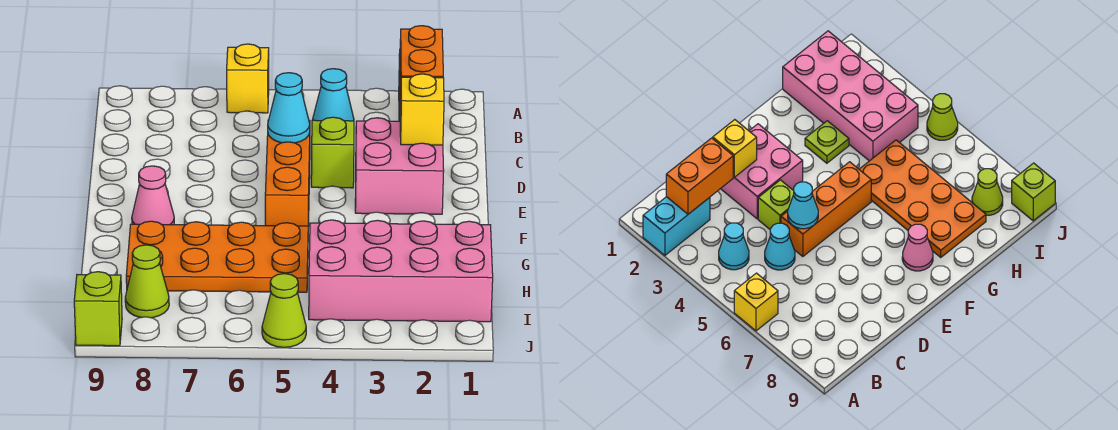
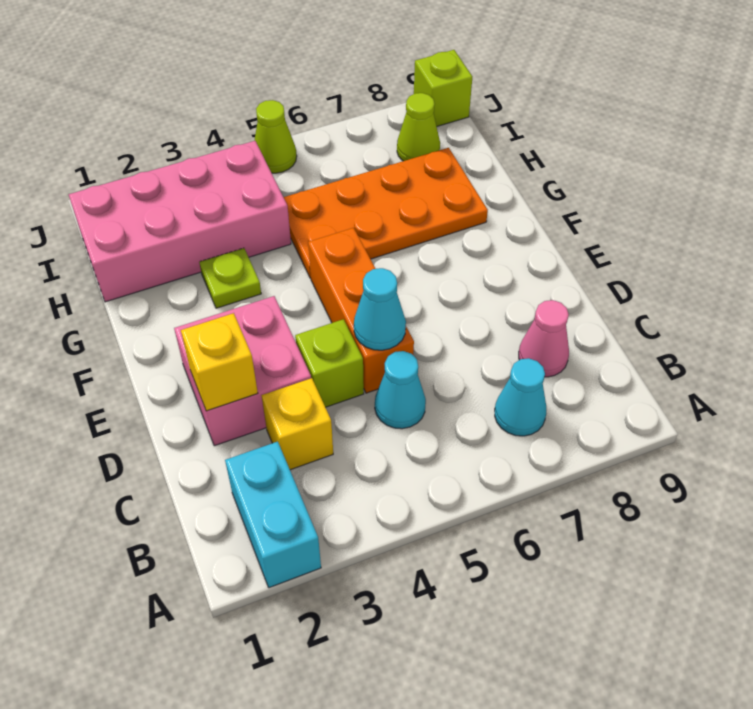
yellow 1x1 brick [227,44,269,113] -> yellow 1x1 brick moved to [261,378,333,470]
orange 1x2 brick [400,26,443,112] -> none
cyan 1x1 cone [313,69,354,121] -> cyan 1x1 cone moved to [495,358,546,436]
pink 1x1 cone [132,166,174,225] -> pink 1x1 cone moved to [519,300,569,377]

